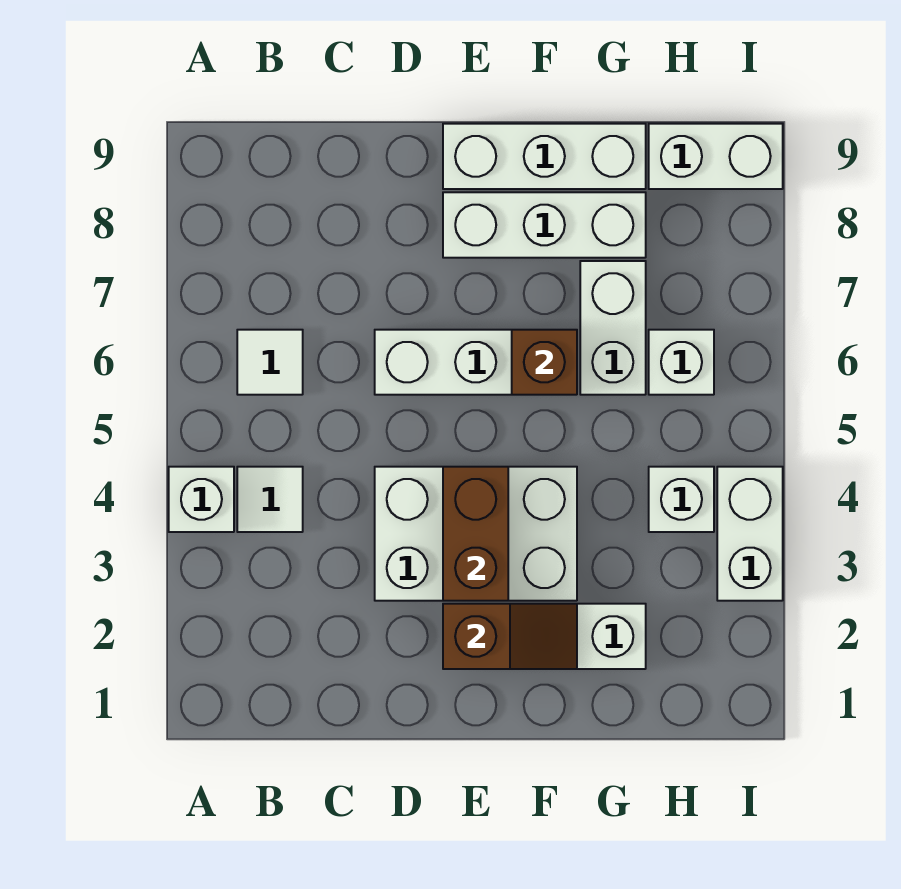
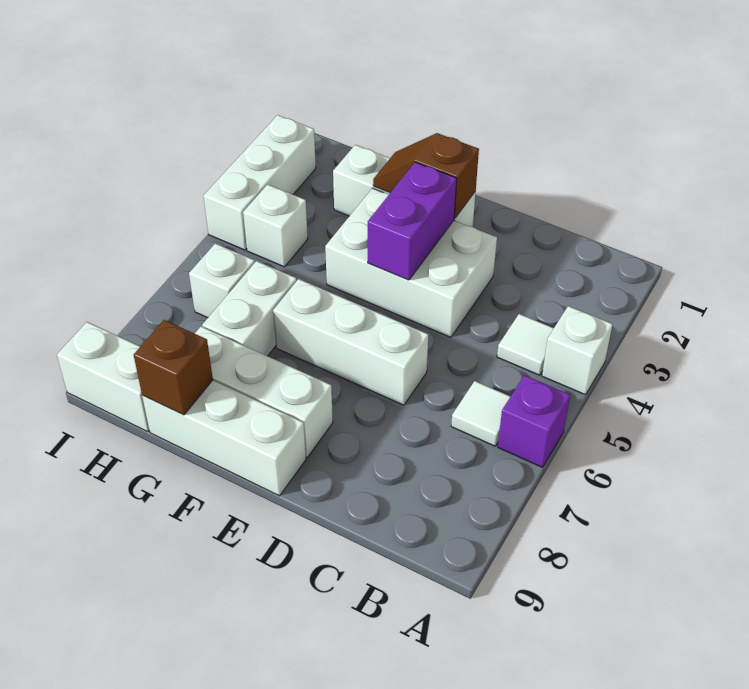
none -> purple 1x1 brick [498,375,570,467]
brown 1x2 brick [443,467,508,601] -> purple 1x2 brick [368,162,457,280]
brown 1x1 brick [512,330,577,395] -> brown 1x1 brick moved to [134,320,213,415]
white 1x2 brick [717,467,783,601] -> white 1x3 brick [204,115,316,250]

